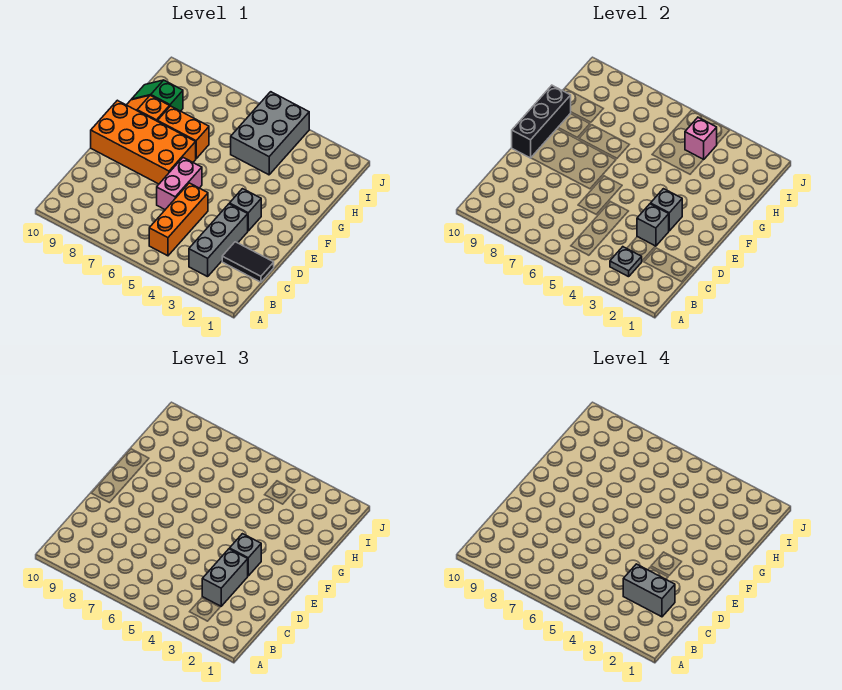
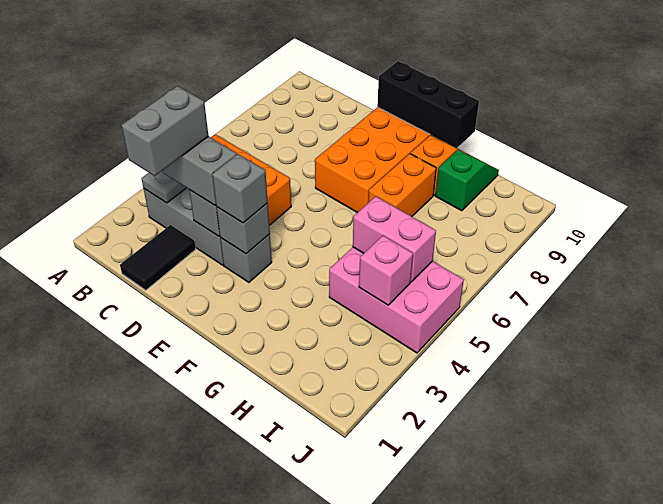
pink 1x2 brick [157,158,202,210] -> pink 1x2 brick moved to [353,196,436,282]
grey 2x3 brick [231,92,309,175] -> pink 2x3 brick [329,247,464,353]

